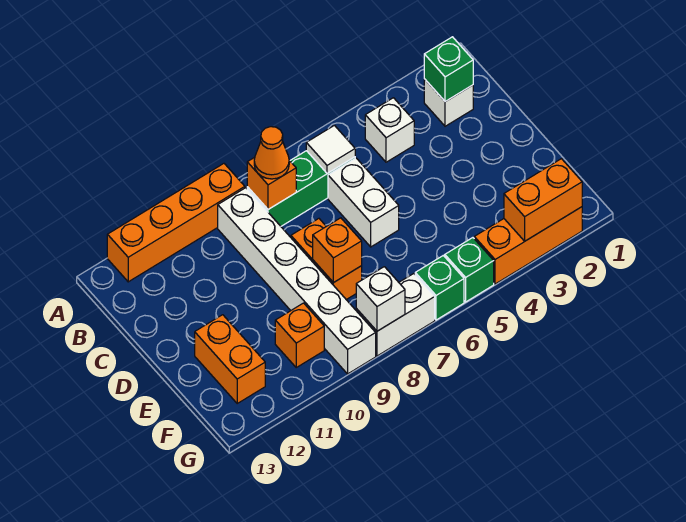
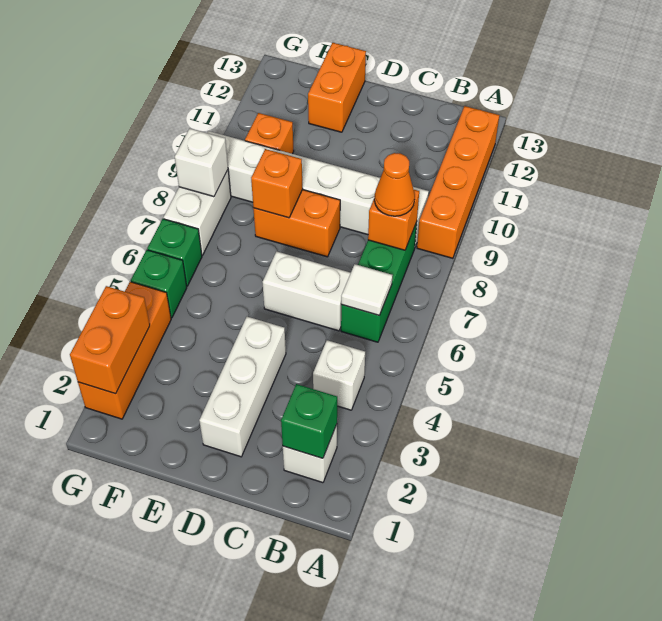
none -> white 1x3 brick [199,317,286,457]
orange 1x2 brick [195,315,265,403] -> orange 1x2 brick turned to [308,43,366,132]

